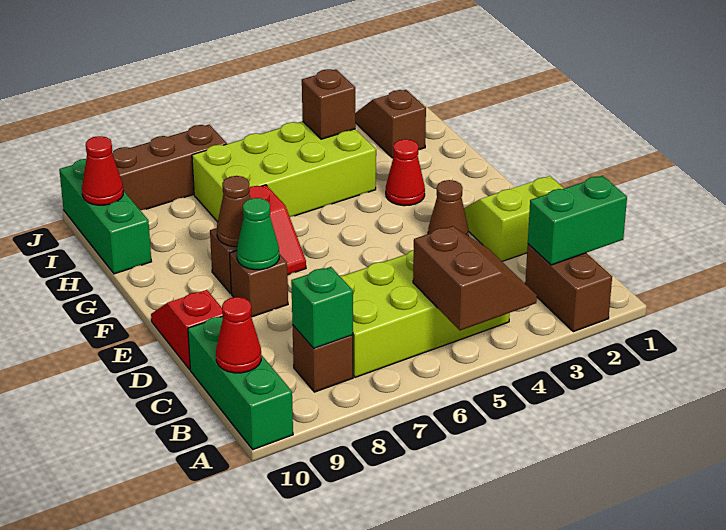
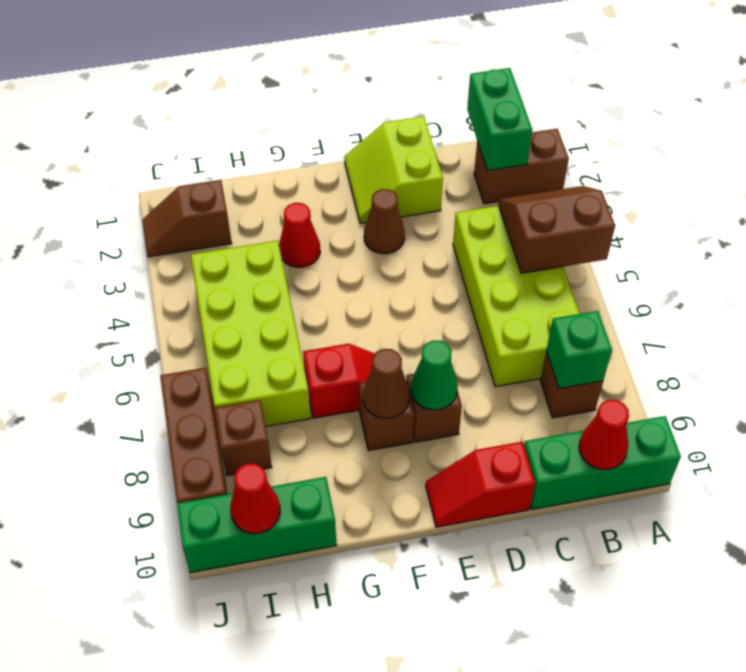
brown 1x1 brick [302,69,356,139] -> brown 1x1 brick moved to [215,400,272,476]

